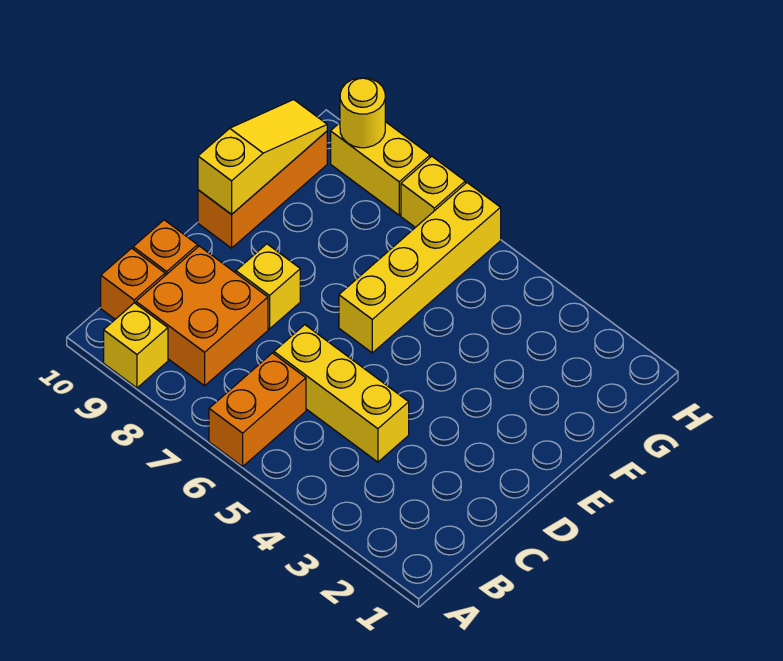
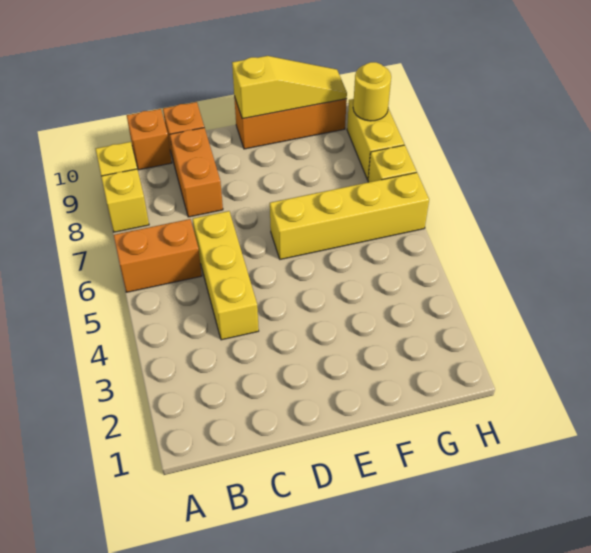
orange 2x2 brick [136,246,268,386] -> orange 1x2 brick [170,128,223,217]
yellow 1x1 brick [236,244,300,329] -> yellow 1x1 brick moved to [101,169,149,232]

